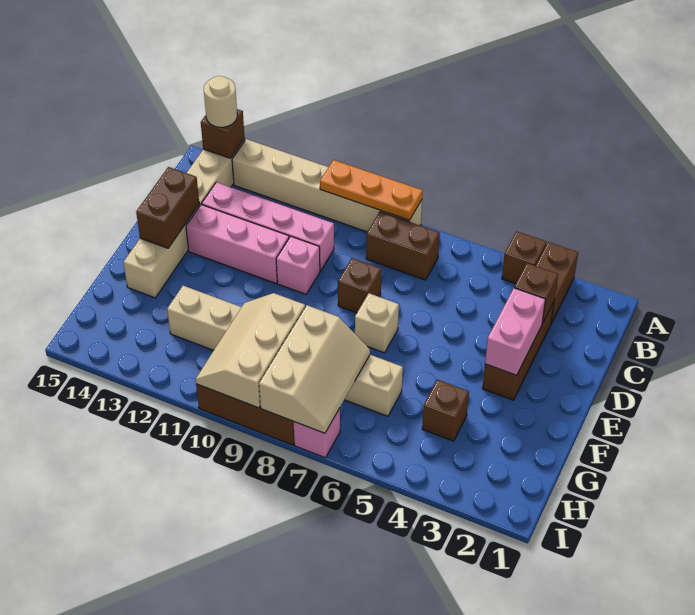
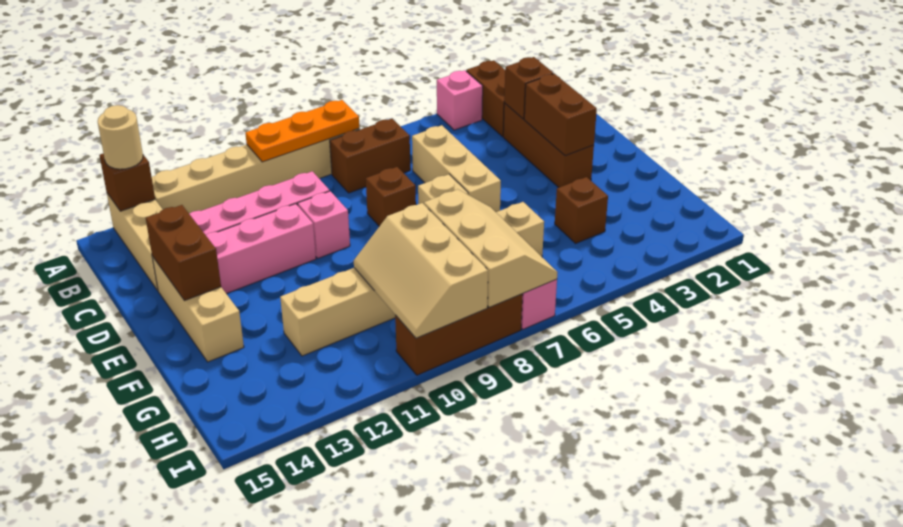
brown 1x1 brick [502,231,546,284] -> pink 1x1 brick [437,70,483,130]
none -> tan 1x3 brick [412,125,501,212]
pink 1x2 brick [485,288,545,375] -> brown 1x2 brick [524,74,597,156]

